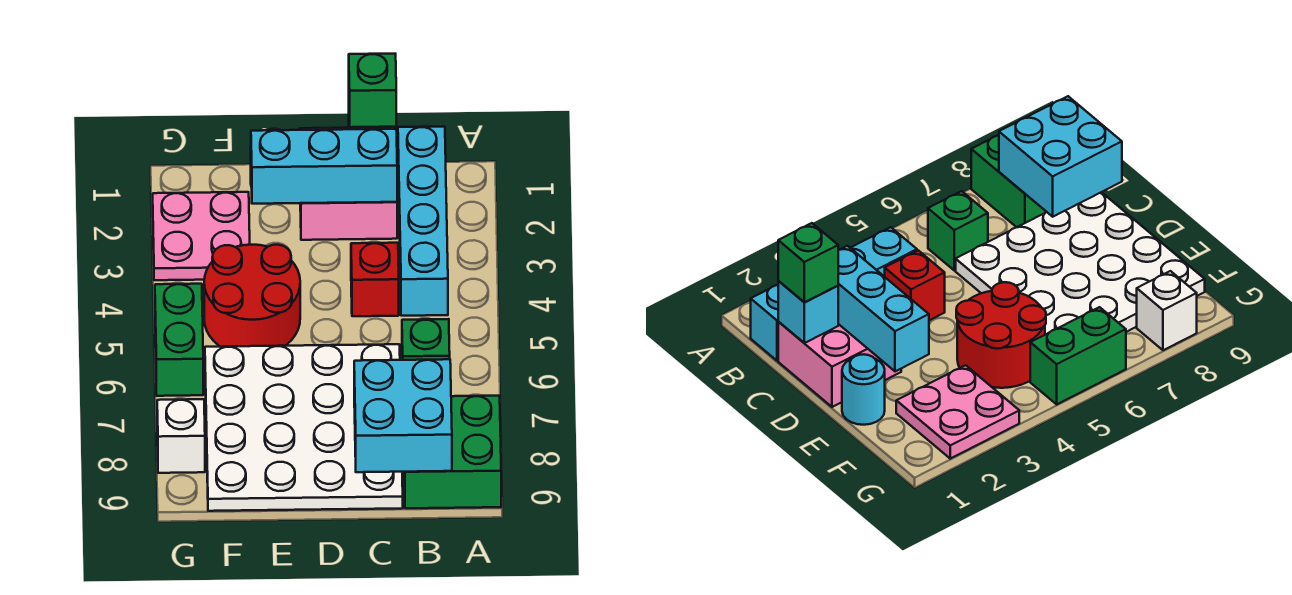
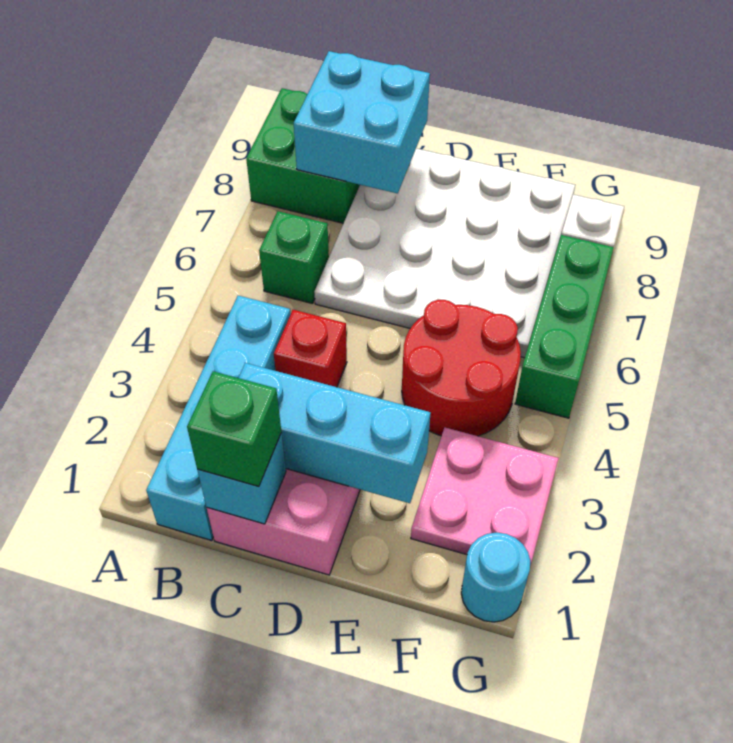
cyan 1x1 round brick [842,354,885,425] -> cyan 1x1 round brick moved to [461,532,530,622]
green 1x2 brick [155,284,203,396] -> green 1x3 brick [515,235,614,418]

